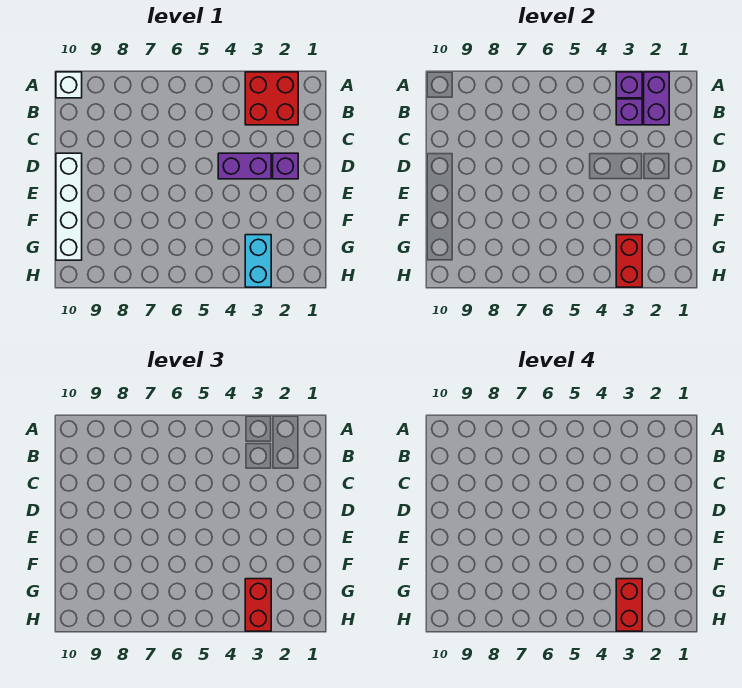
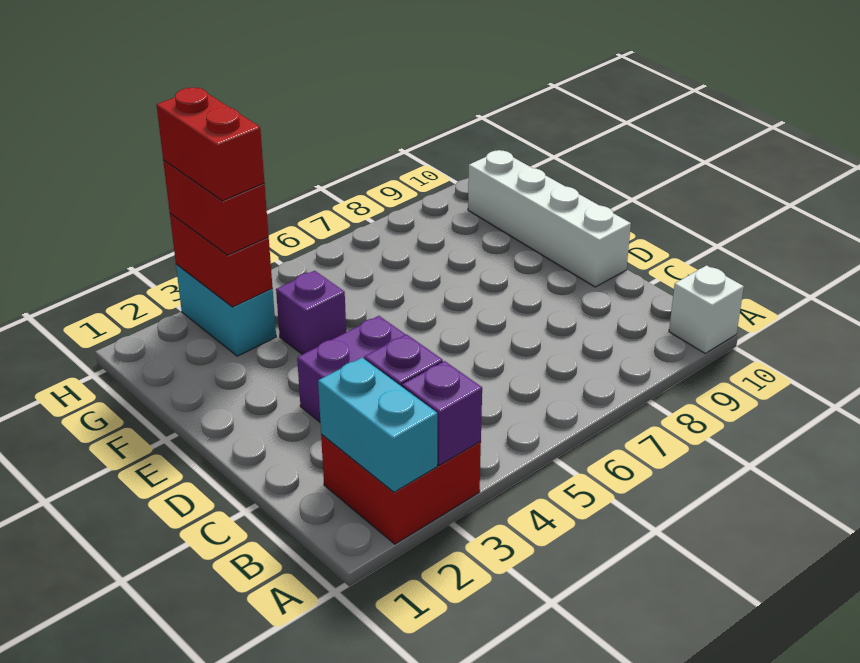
purple 1x2 brick [644,72,669,125] -> cyan 1x2 brick [318,358,437,492]
purple 1x1 brick [273,153,298,179] -> purple 1x1 brick moved to [276,271,346,355]

